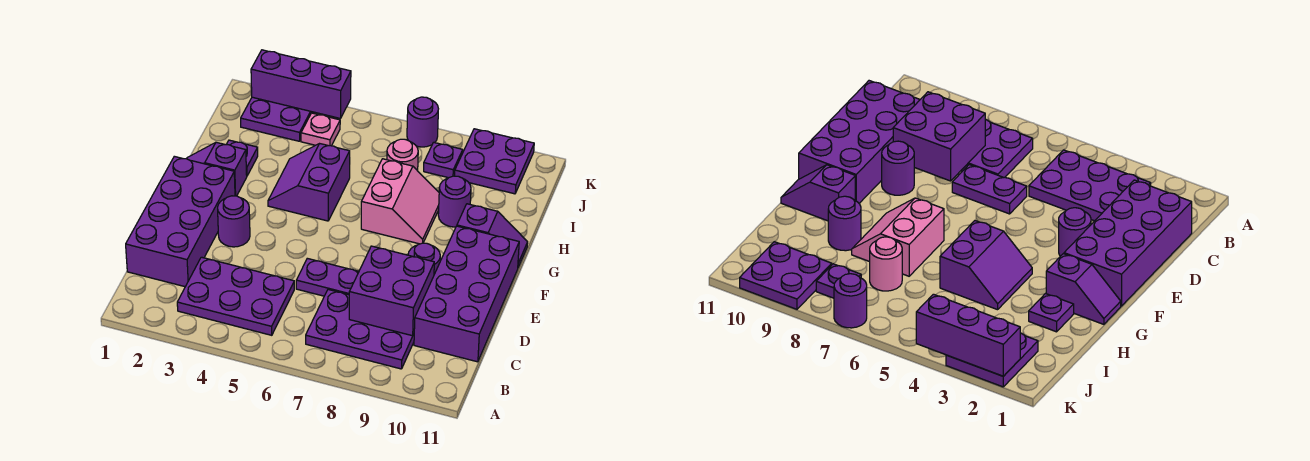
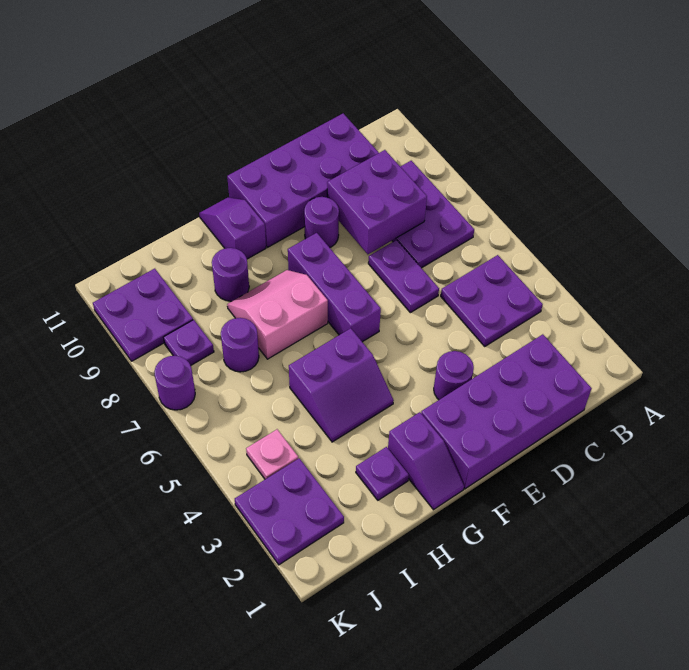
purple 2x3 plate [177,257,294,335] -> purple 2x2 plate [441,255,543,346]
pink 1x1 round brick [387,139,418,171] -> purple 1x1 round brick [221,318,259,372]
purple 1x3 brick [251,50,351,118] -> purple 1x3 brick moved to [288,233,381,342]

